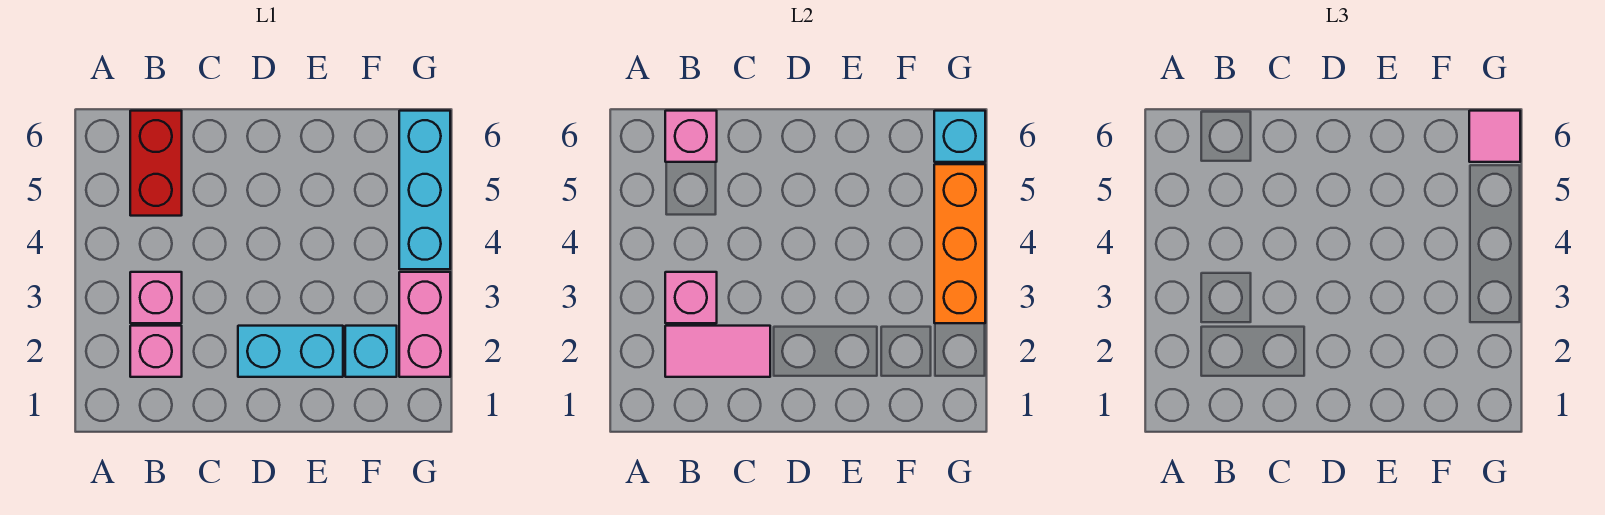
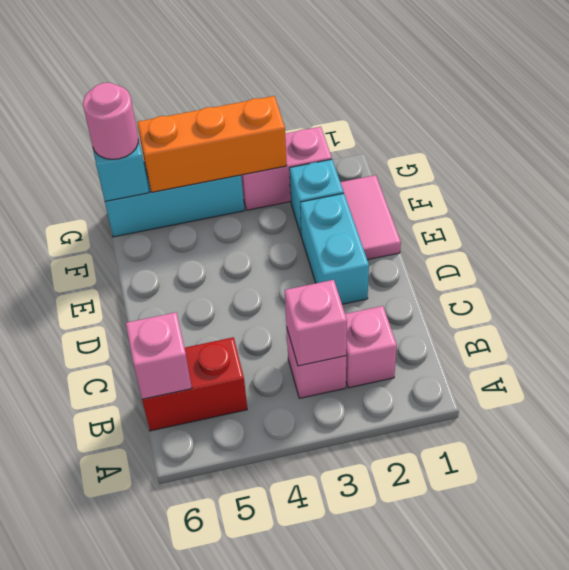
pink 1x2 tile [665,326,770,377] -> pink 1x2 tile moved to [340,175,401,260]
pink 1x1 tile [1469,111,1520,162] -> pink 1x1 round brick [83,83,138,159]

